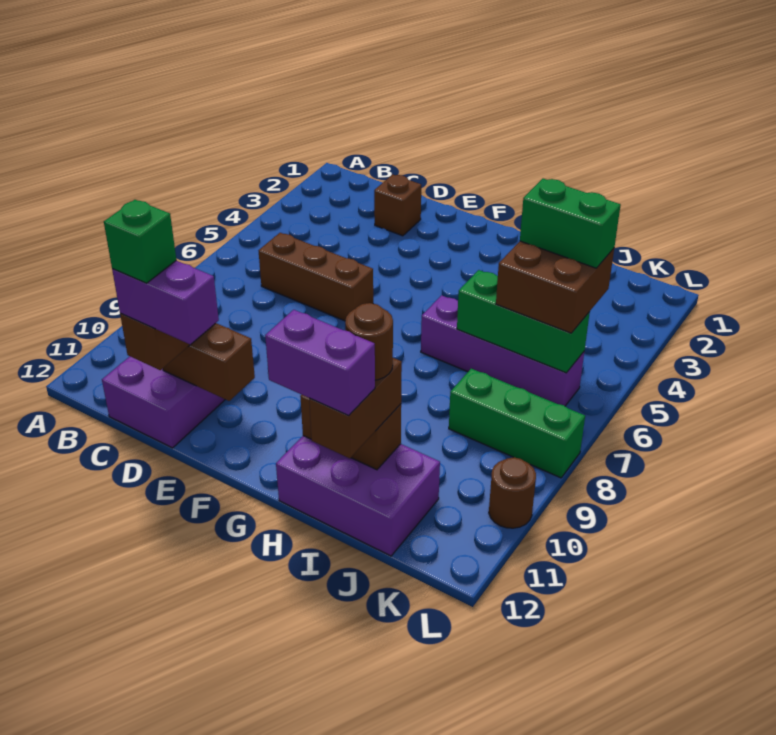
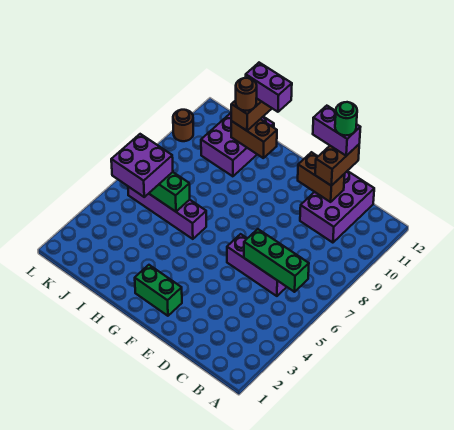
brown 1x3 brick [258,233,373,321] -> purple 1x3 brick [227,234,286,296]
brown 1x1 brick [374,175,421,236] -> none
green 1x1 brick [104,200,176,283] -> green 1x1 round brick [335,102,357,136]
purple 2x3 brick [276,436,440,556] -> purple 2x3 brick turned to [201,113,274,176]
brown 2x2 brick [496,241,614,333] -> purple 2x2 brick [111,134,173,197]
green 1x2 brick [520,179,621,268] -> green 1x2 brick moved to [135,265,182,316]
green 1x3 brick [449,369,585,478] -> green 1x3 brick moved to [244,229,309,292]

